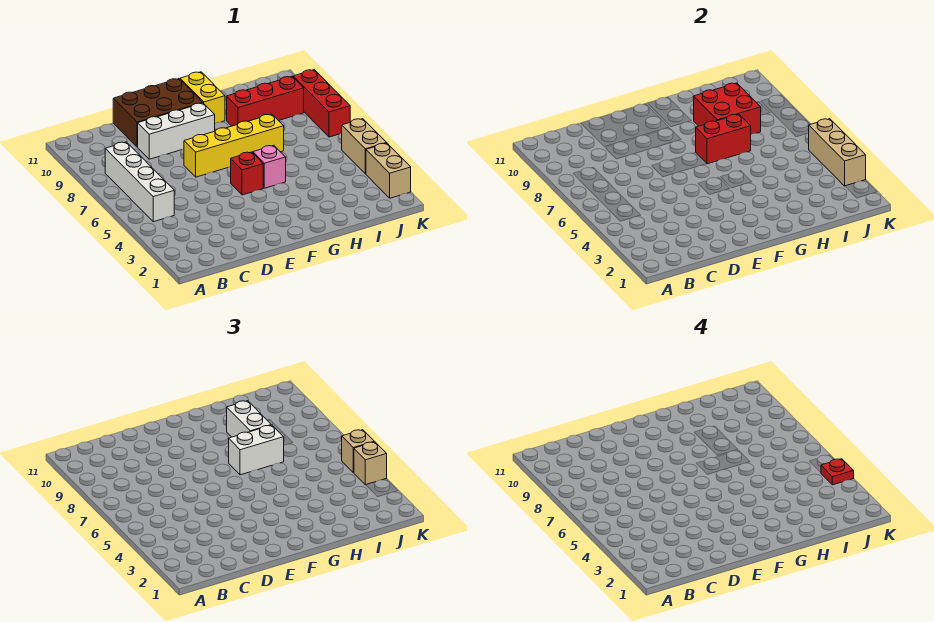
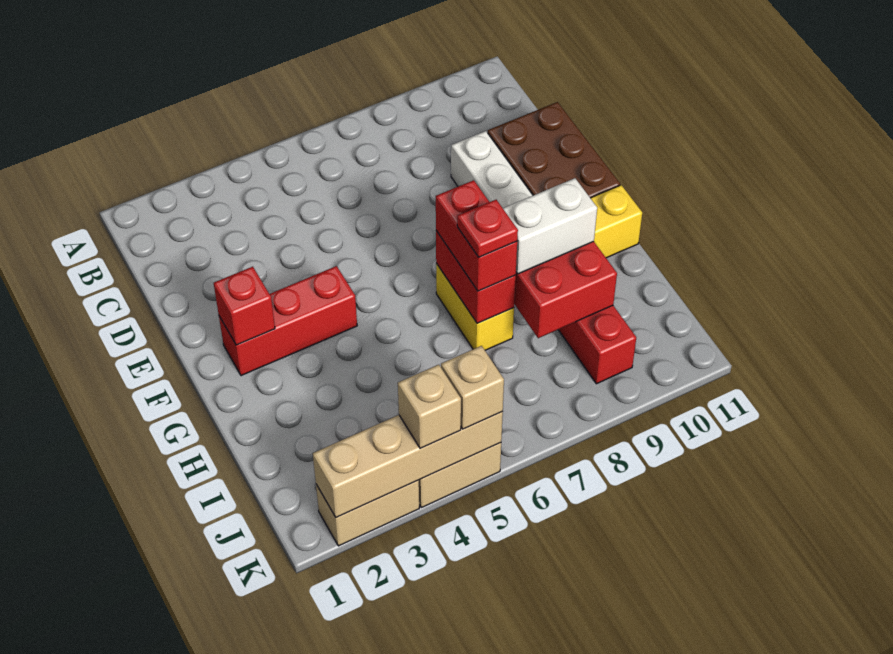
white 1x4 brick [105,142,174,222] -> none
yellow 1x4 brick [184,114,284,177] -> yellow 1x2 brick [436,264,514,350]
red 1x1 brick [231,152,263,195] -> red 1x1 brick moved to [214,267,275,345]
pink 1x1 brick [253,145,286,188] -> none
white 1x2 brick [229,425,284,475] -> red 1x2 brick [436,180,517,291]
tan 1x3 brick [809,119,866,186] -> tan 1x4 brick [313,412,503,517]
red 1x1 plate [821,459,854,485] -> red 1x1 plate moved to [457,200,518,257]
red 1x3 brick [293,70,350,137] -> red 1x3 brick moved to [219,266,357,376]

